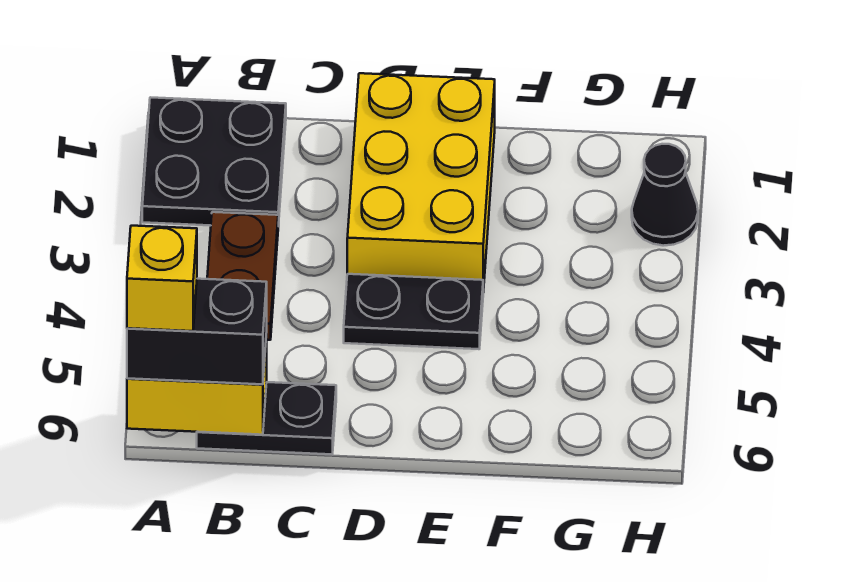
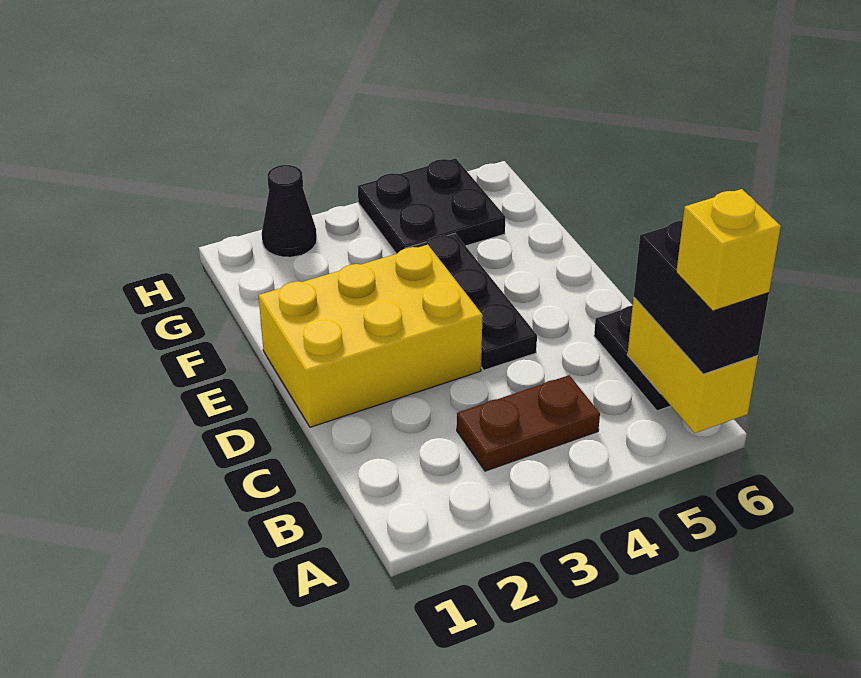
black 2x2 plate [142,97,286,226] -> black 2x2 plate moved to [358,158,505,254]
black 1x2 plate [344,274,483,349] -> black 1x3 plate [407,234,537,370]

